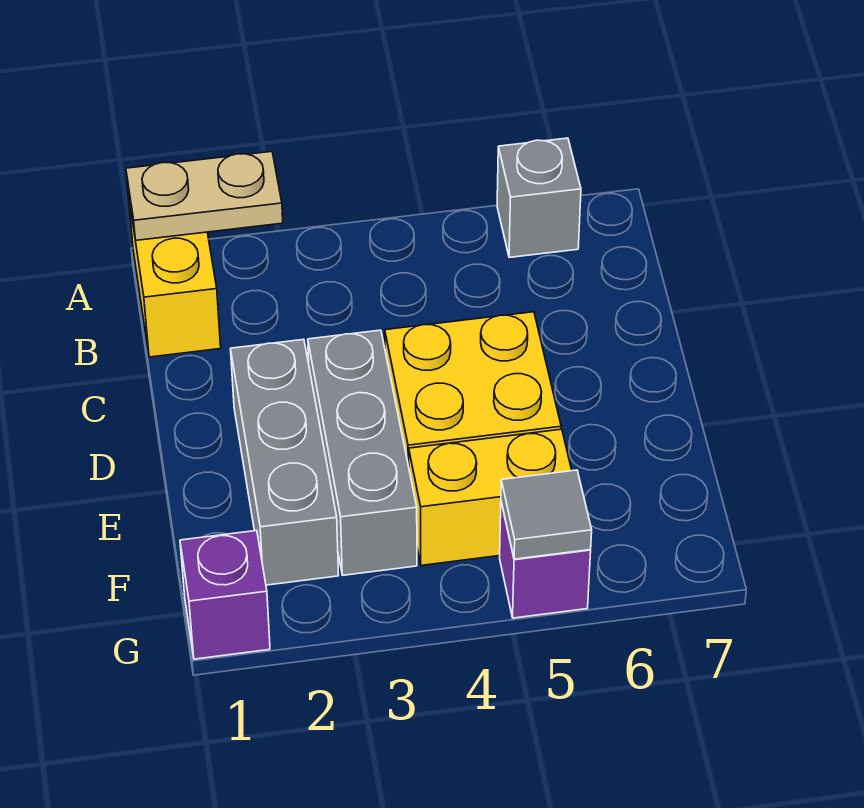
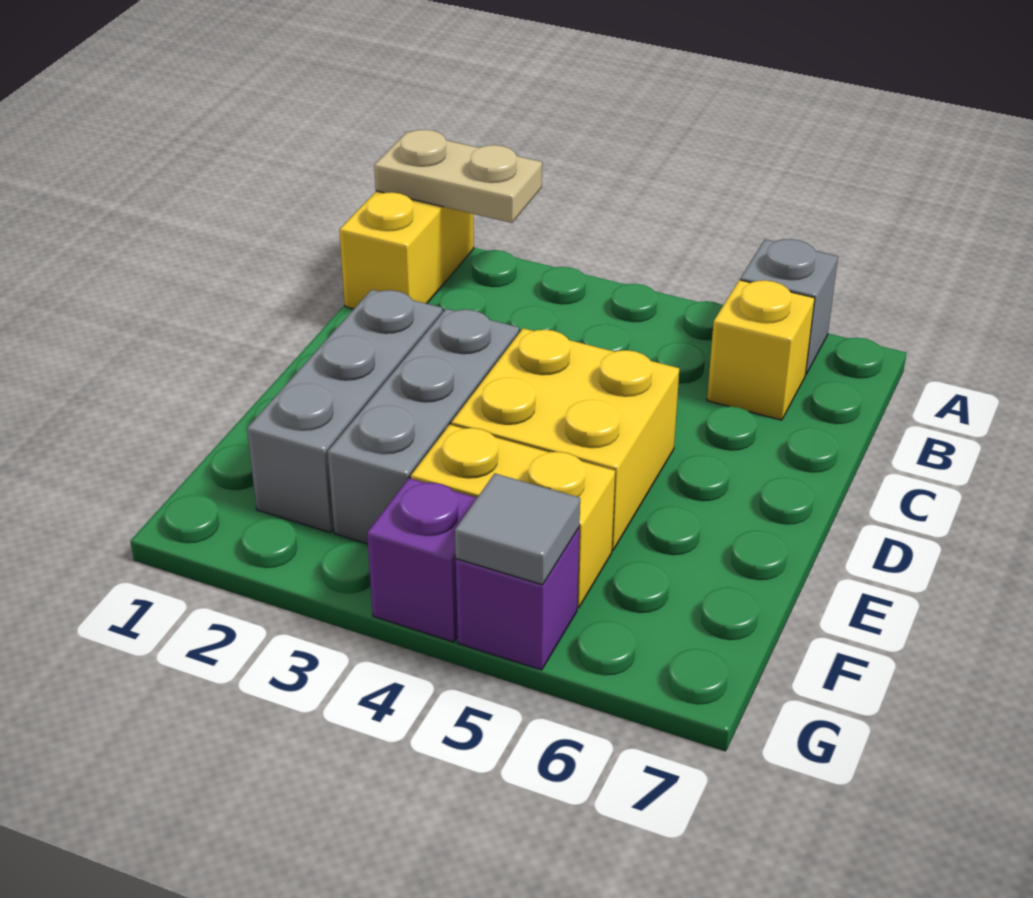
none -> yellow 1x1 brick [707,280,815,420]
purple 1x1 brick [180,531,270,659] -> purple 1x1 brick moved to [367,478,477,642]

